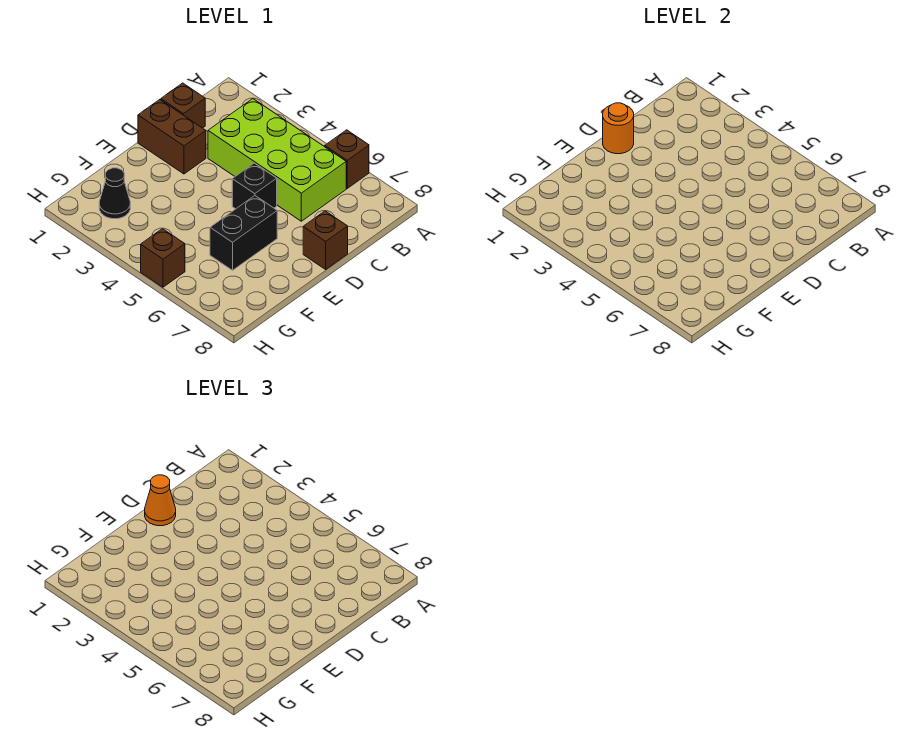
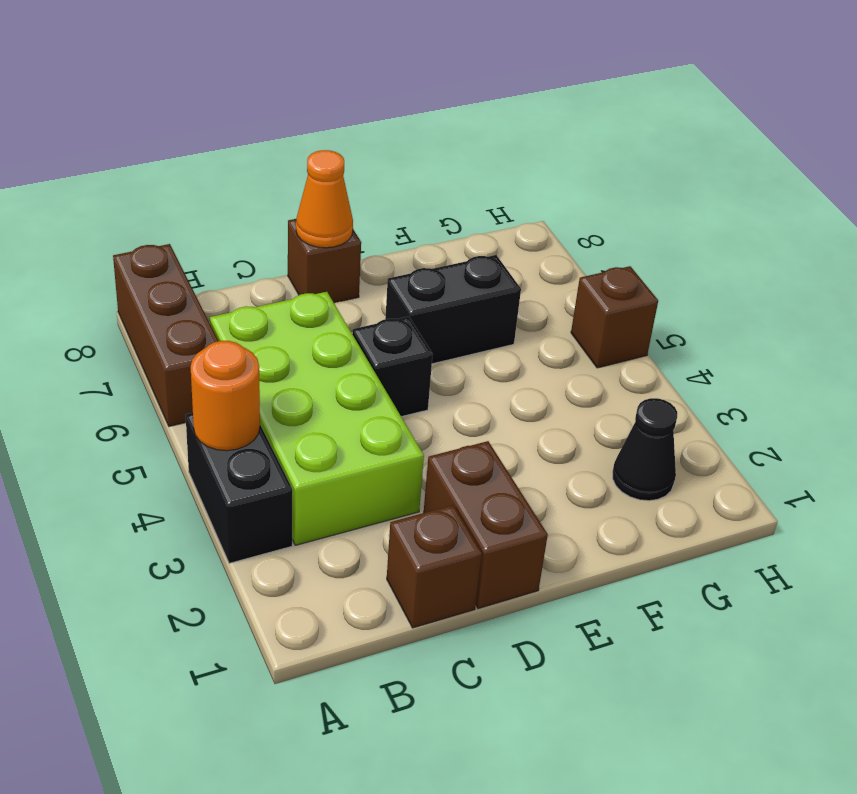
none -> black 1x2 brick [186,413,292,563]
brown 1x1 brick [325,130,369,188] -> brown 1x3 brick [113,244,218,426]
orange 1x1 round brick [603,103,634,154] -> orange 1x1 round brick moved to [191,341,260,451]
orange 1x1 cone [145,475,176,526] -> orange 1x1 cone moved to [296,150,353,248]

